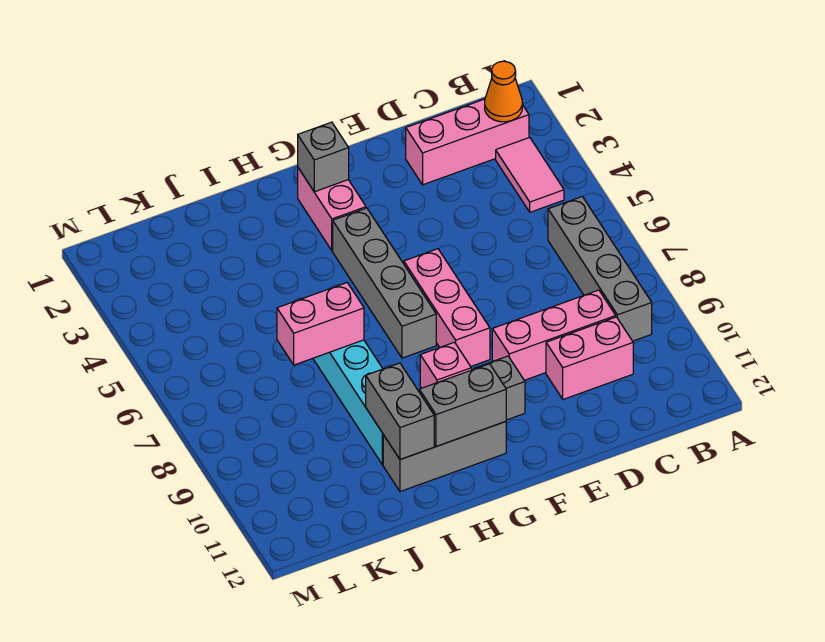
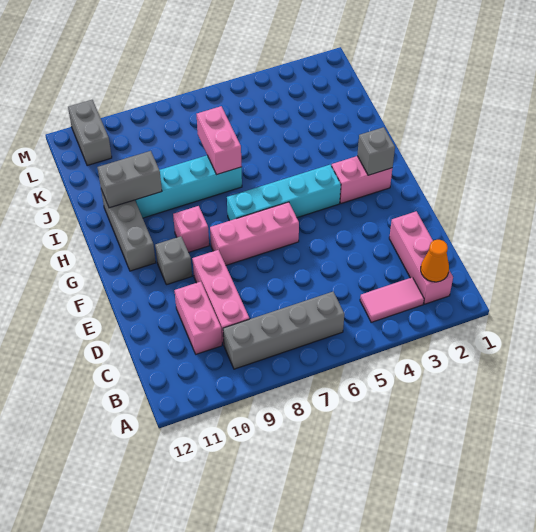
grey 1x4 brick [333,208,436,358] -> cyan 1x4 brick [227,165,341,221]
grey 1x2 brick [419,364,506,446] -> grey 1x2 brick moved to [68,100,112,166]

